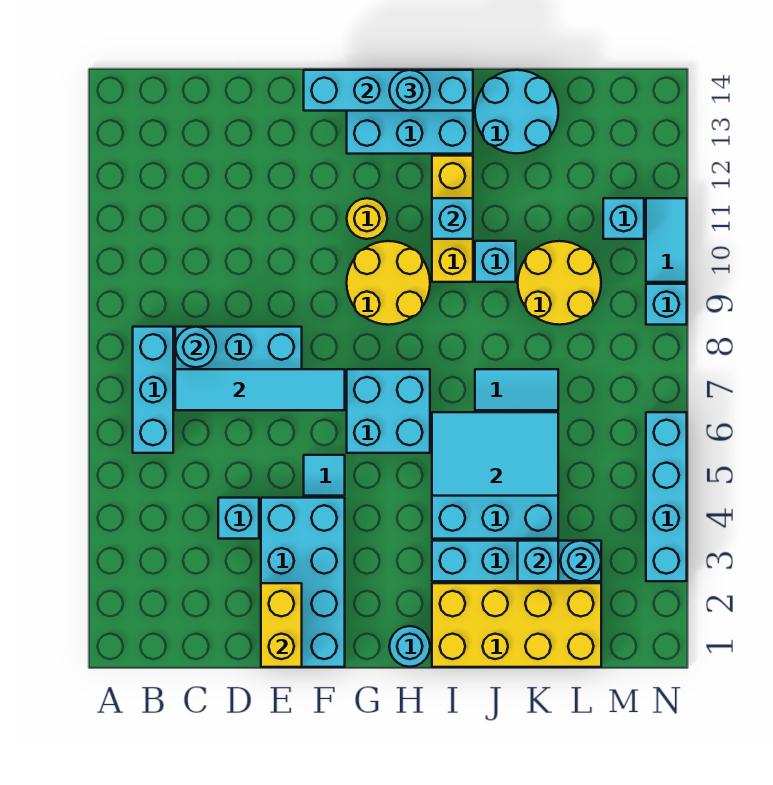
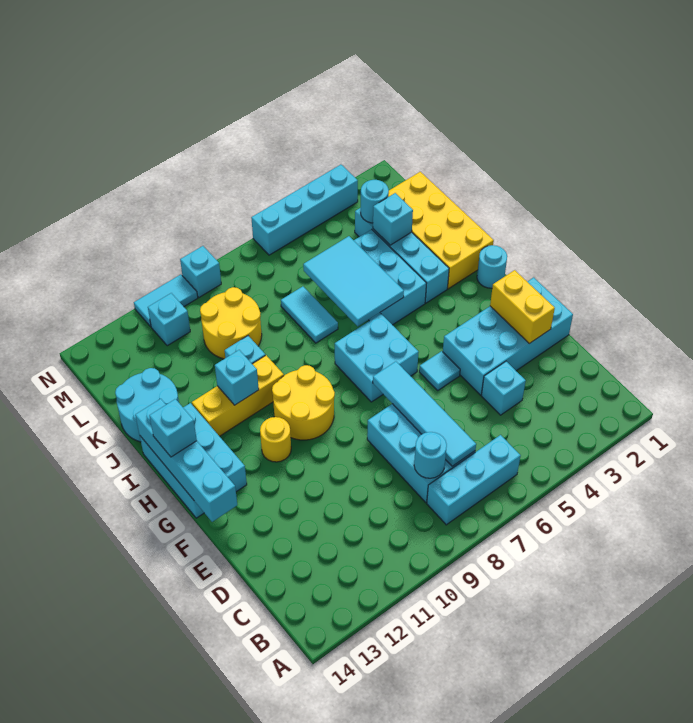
yellow 1x2 brick [261,583,302,667] -> yellow 1x2 brick turned to [490,270,555,344]
cyan 1x1 round brick [389,70,430,111] -> cyan 1x1 brick [149,399,197,457]

